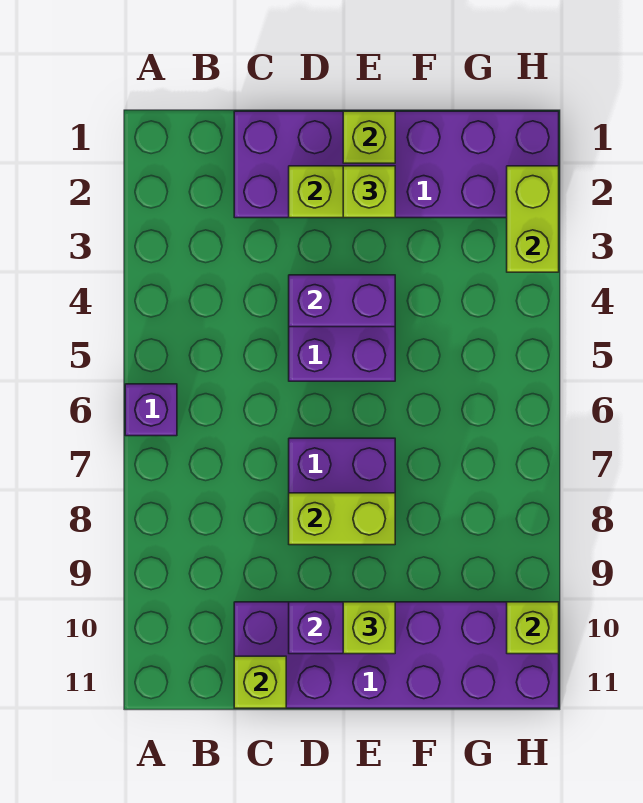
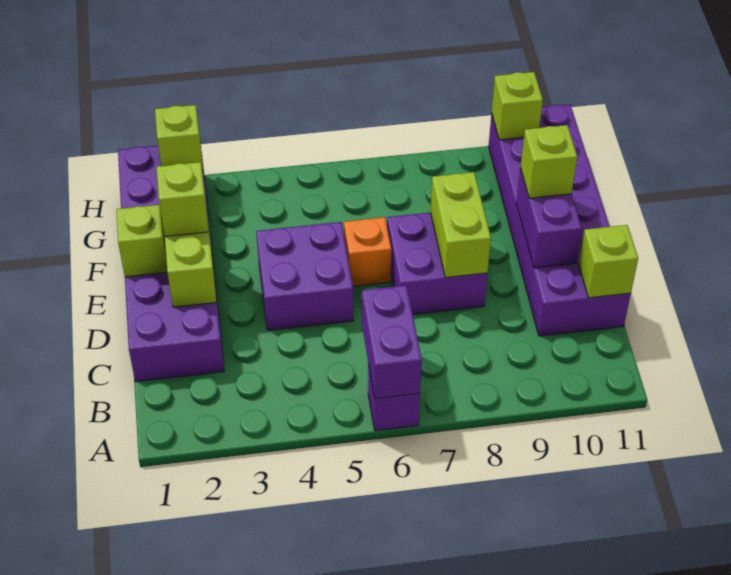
purple 1x2 brick [289,275,395,327] -> purple 1x2 brick moved to [362,285,422,399]
none -> orange 1x1 brick [344,217,391,286]
lime 1x2 brick [507,166,559,272] -> lime 1x1 brick [155,105,203,170]

